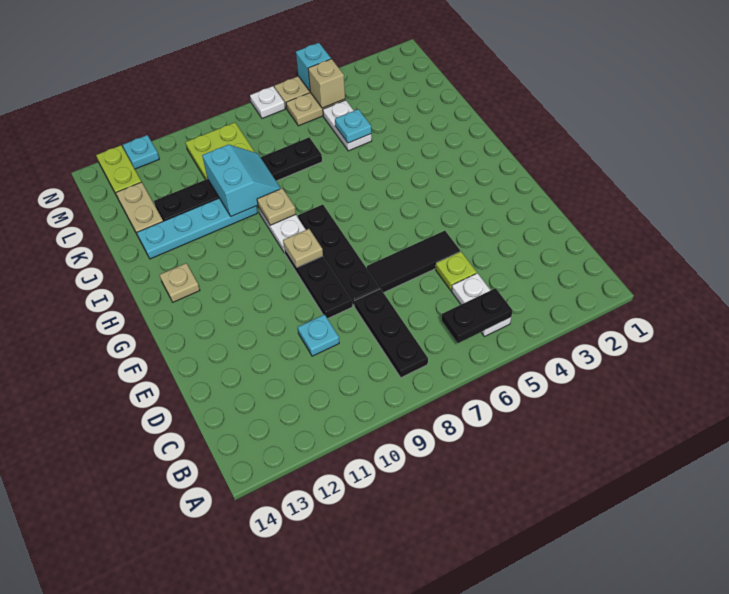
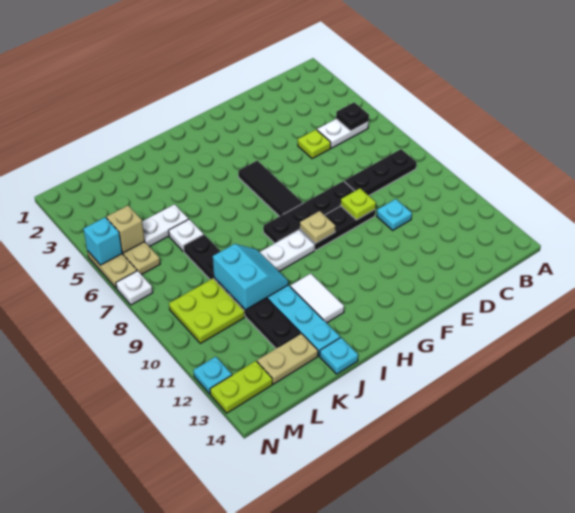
black 1x2 plate [442,288,513,343] -> black 1x1 plate [336,102,369,131]
black 1x3 tile [367,231,460,293] -> black 1x3 tile moved to [238,160,303,216]
none -> lime 1x1 plate [341,188,376,220]
tan 1x1 plate [160,263,200,302] -> none
tan 1x1 plate [257,188,296,225] -> none
none -> white 1x2 tile [290,273,344,323]
cyan 2x2 slope [202,144,281,216] -> cyan 2x2 slope turned to [213,244,288,310]
cyan 1x1 plate [335,109,371,143] -> cyan 1x1 plate moved to [320,338,358,374]
none -> white 1x1 plate [169,219,203,251]

